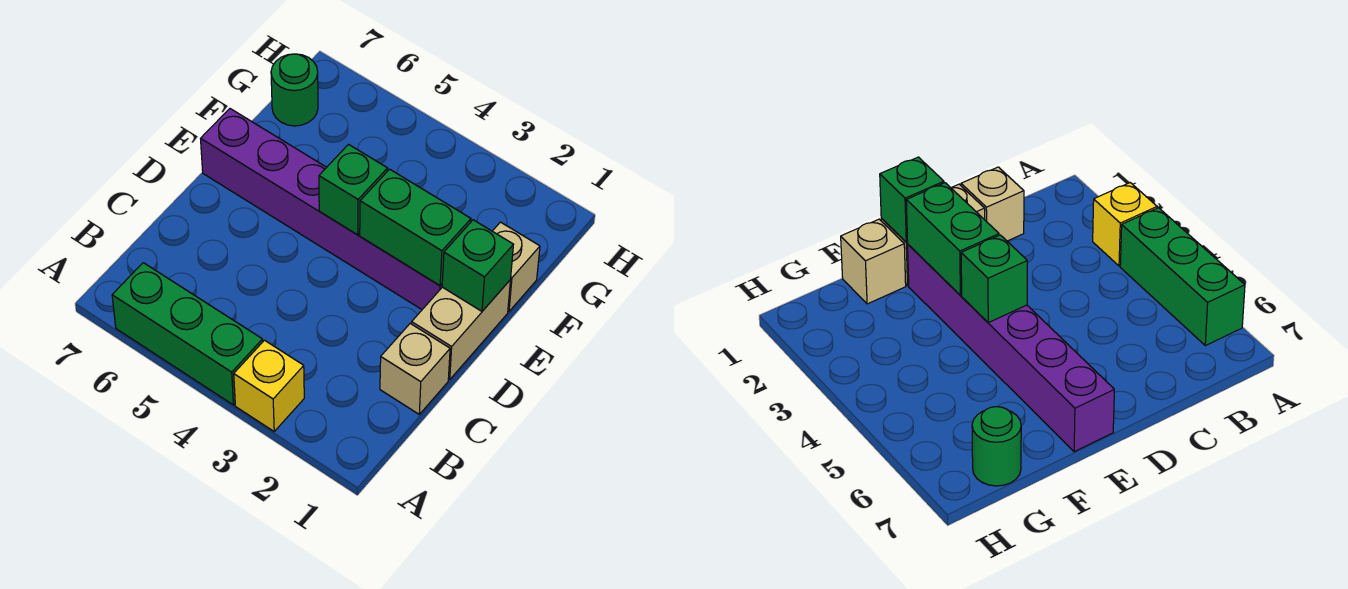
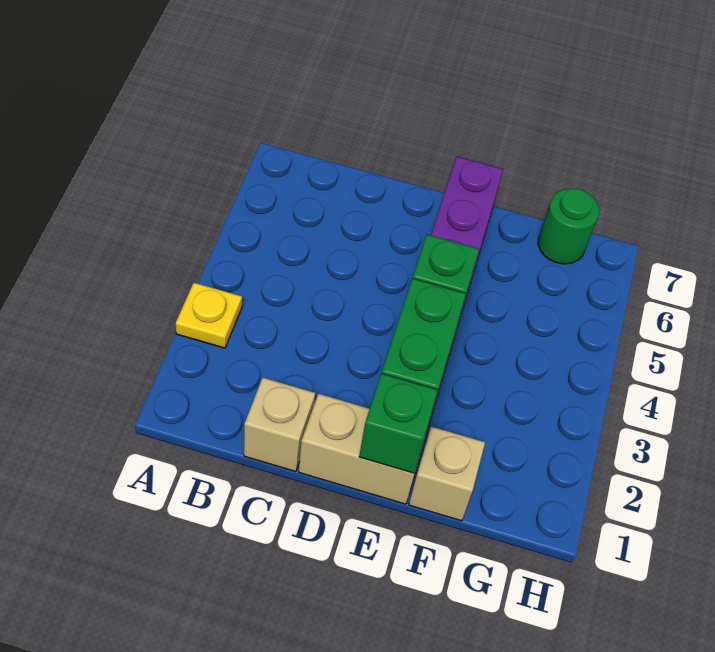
yellow 1x1 brick [234,340,304,431] -> yellow 1x1 plate [176,283,242,348]
green 1x3 brick [112,263,263,405] -> none

